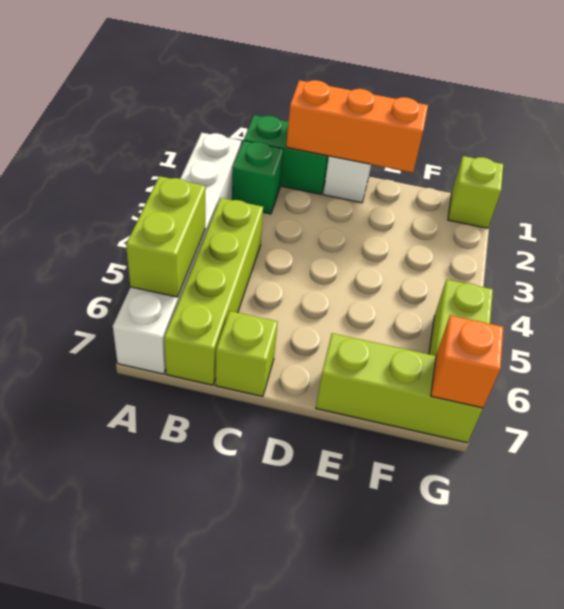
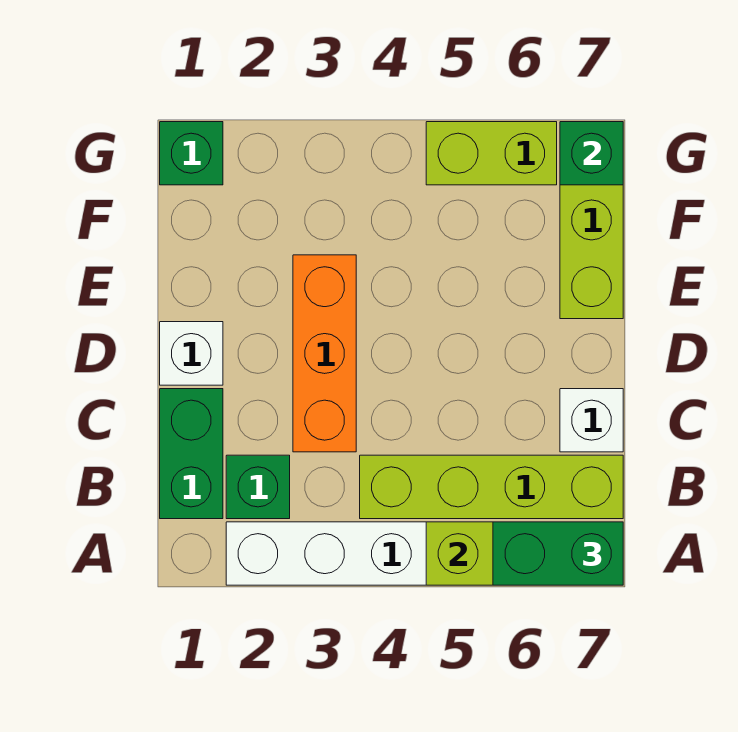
none -> green 1x2 brick [493,522,623,585]
orange 1x3 brick [286,80,428,173] -> orange 1x3 brick moved to [293,255,356,452]
lime 1x1 brick [216,311,278,396] -> white 1x1 brick [560,389,623,452]
lime 1x1 brick [448,156,503,228] -> green 1x1 brick [160,122,223,185]
orange 1x1 brick [431,315,503,408] -> green 1x1 brick [560,122,623,185]

